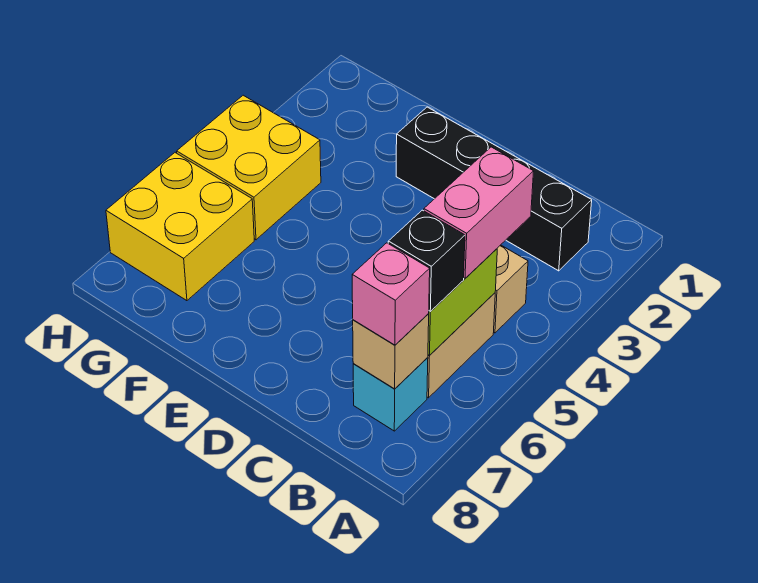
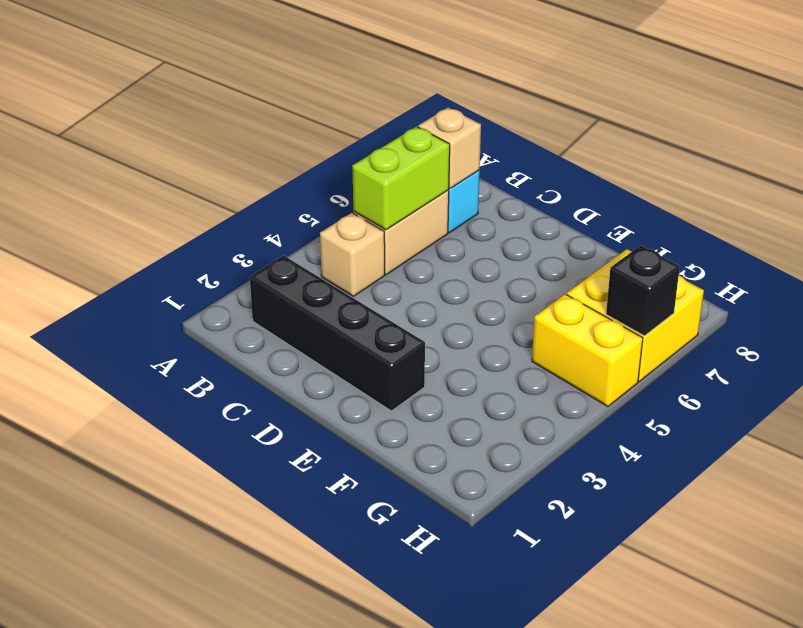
pink 1x2 brick [424,147,534,278] -> none
black 1x1 brick [388,210,465,311] -> black 1x1 brick moved to [606,245,680,336]
pink 1x1 brick [352,243,430,345] -> none
yellow 2x2 brick [177,95,321,240] -> yellow 1x2 brick [532,294,643,406]

